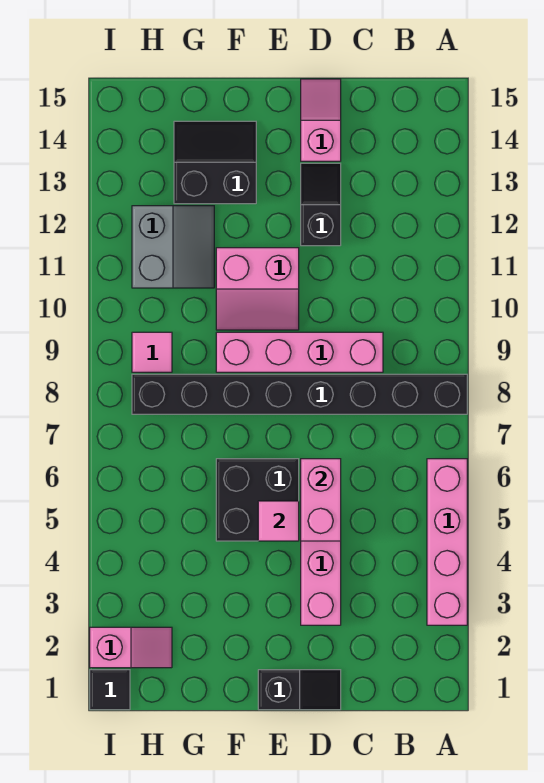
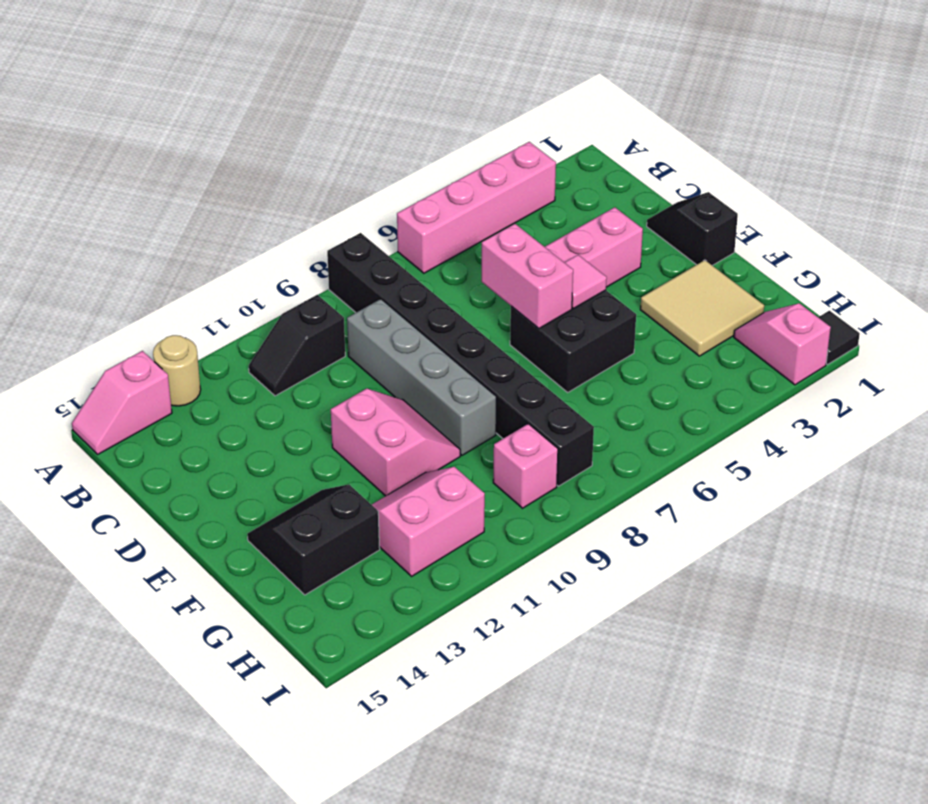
none -> tan 1x1 round brick [153,335,201,406]
pink 1x4 brick [216,332,383,372] -> grey 1x4 brick [347,299,496,455]
pink 1x2 brick [301,459,341,541] -> pink 1x2 brick turned to [482,224,573,328]
black 1x2 slope [301,163,341,246] -> black 1x2 slope moved to [249,295,345,396]
pink 1x2 slope [301,79,341,161] -> pink 1x2 slope moved to [72,351,172,454]
none -> tan 2x2 tile [640,260,764,356]
black 2x2 slope [174,121,256,204] -> black 2x2 slope turned to [247,485,380,595]
grey 2x2 slope [132,206,214,288] -> pink 2x2 slope [372,467,485,576]
pink 1x1 tile [132,332,172,372] -> pink 1x1 brick [493,424,558,508]

